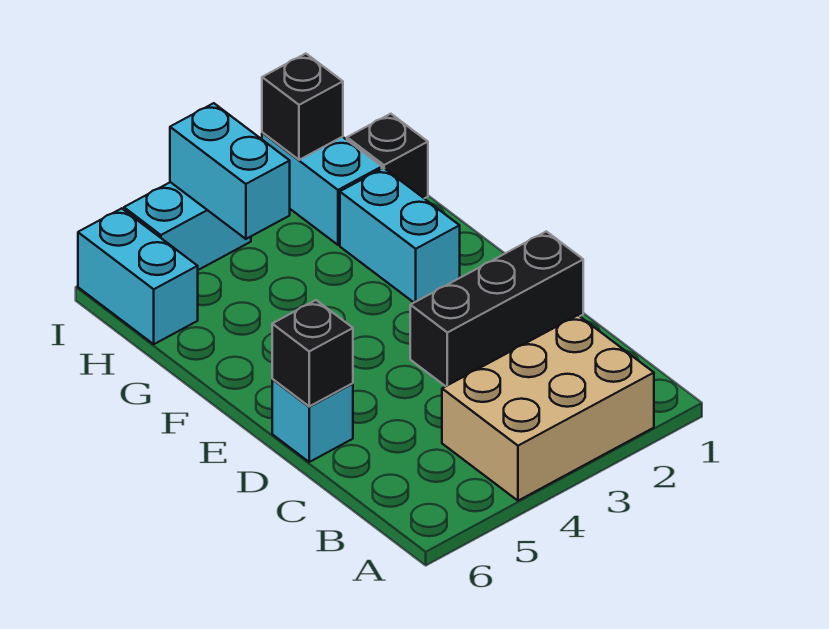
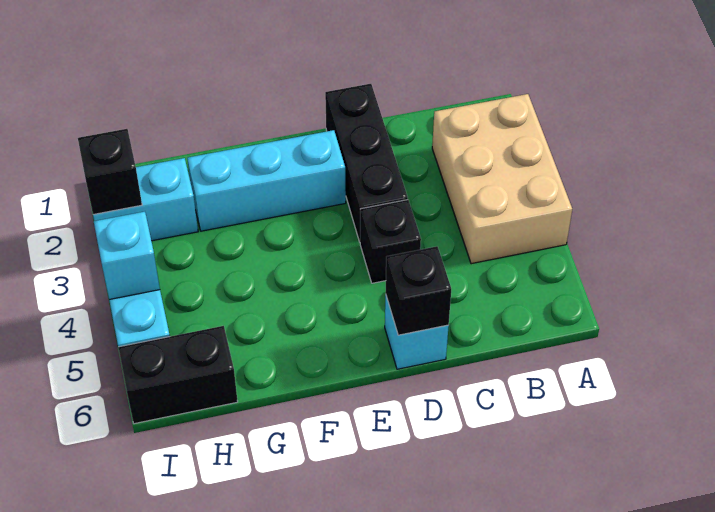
cyan 1x2 brick [340,168,460,302] -> cyan 1x3 brick [187,130,346,231]
black 1x1 brick [347,114,428,198] -> black 1x1 brick moved to [360,200,421,283]
cyan 1x2 brick [170,103,290,239] -> cyan 1x1 brick [94,212,160,300]
cyan 1x2 brick [78,208,198,344] -> black 1x2 brick [118,326,238,424]

